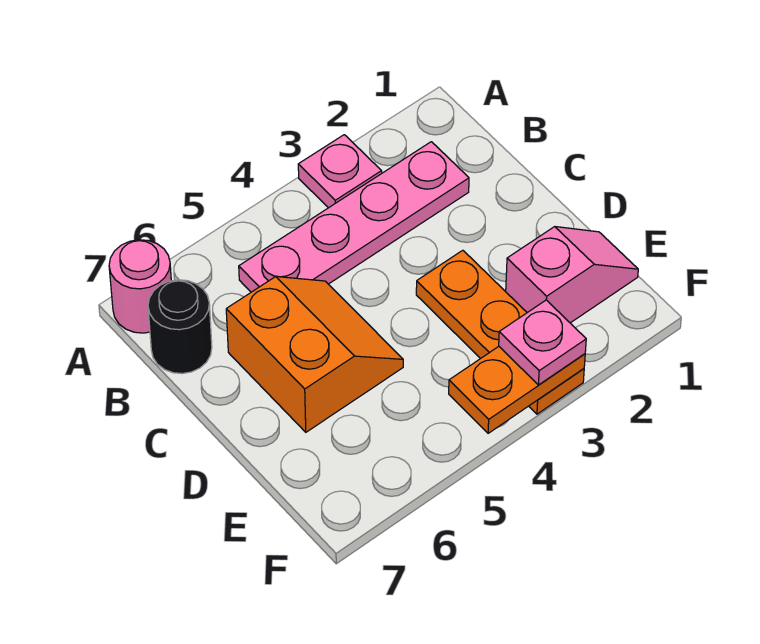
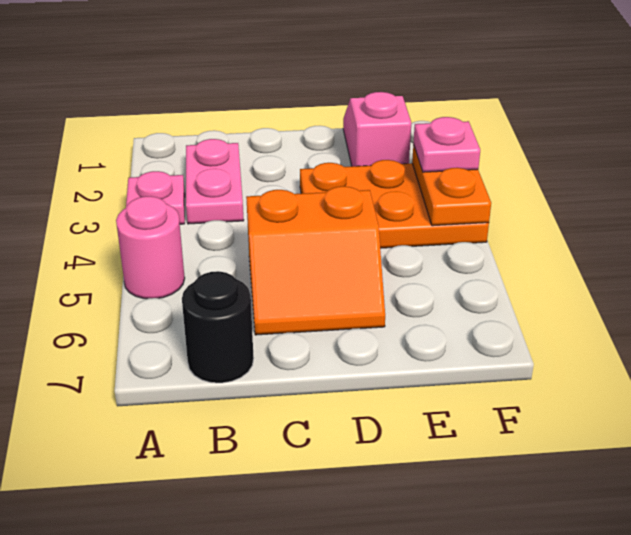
pink 1x1 round brick [109,240,171,333] -> pink 1x1 round brick moved to [116,196,185,299]
pink 1x4 plate [239,142,469,292] -> pink 1x2 plate [186,139,244,224]
orange 2x2 slope [226,277,403,432] -> orange 2x2 slope turned to [246,186,385,335]
orange 1x3 plate [416,250,584,414] -> orange 2x3 plate [300,160,489,248]

